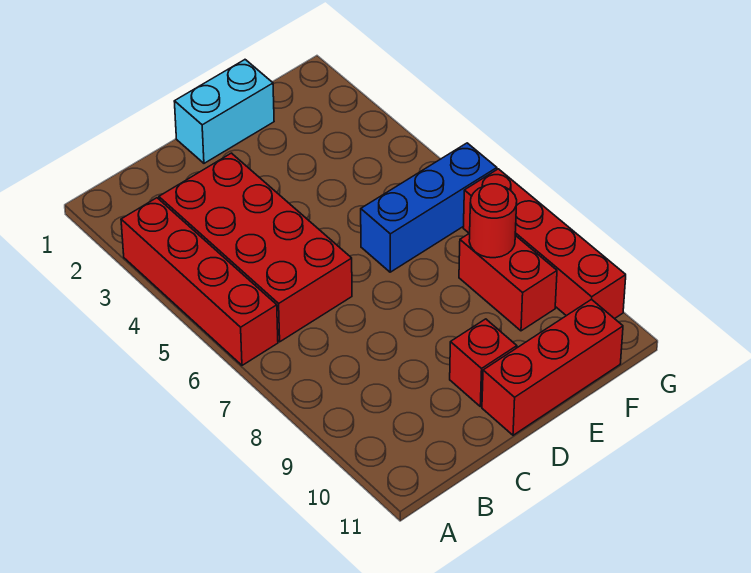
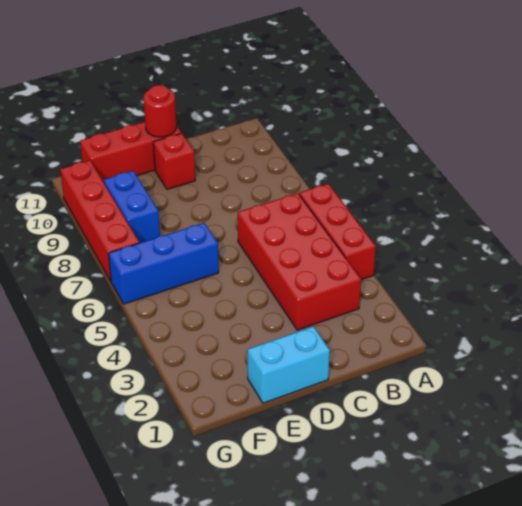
red 1x4 brick [121,198,278,365] -> red 1x3 brick [299,184,376,280]
red 1x2 brick [459,233,557,331] -> blue 1x2 brick [104,171,160,243]
red 1x1 round brick [469,184,517,258] -> red 1x1 round brick moved to [144,85,176,137]

